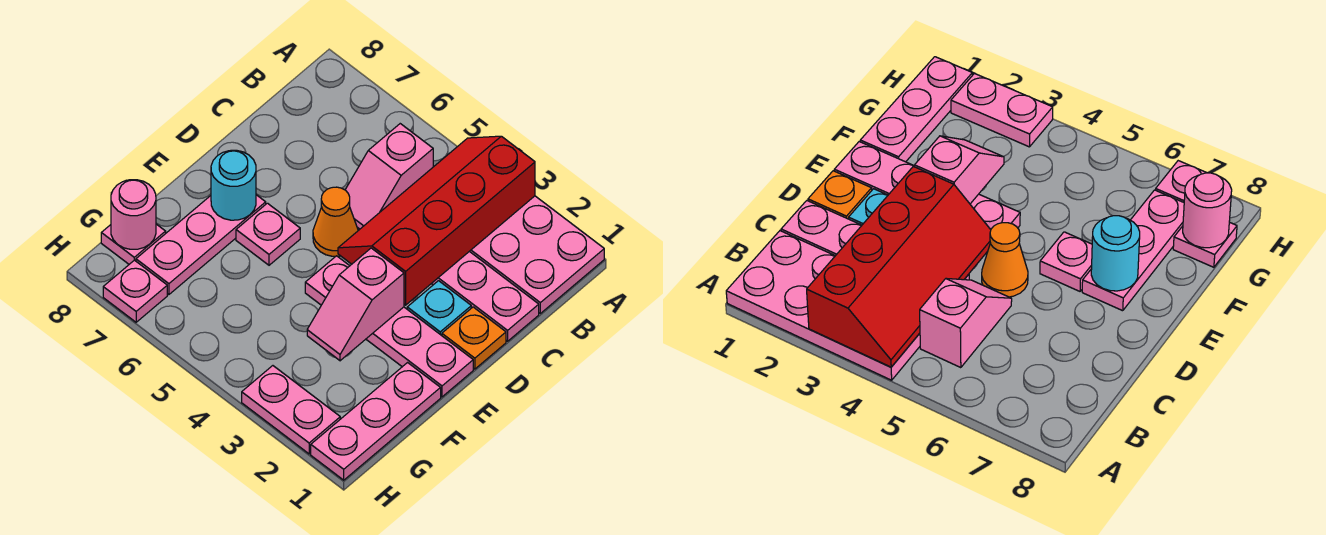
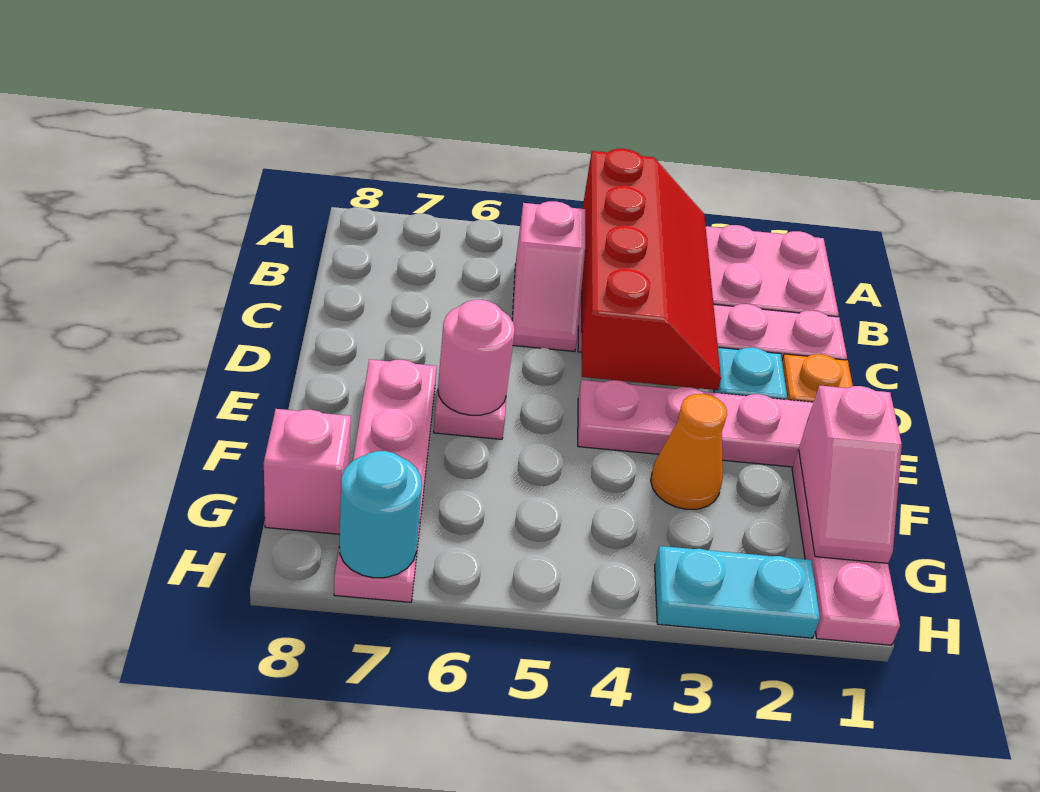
red 2x4 slope [338,136,535,305] -> red 2x4 slope turned to [582,149,721,390]
orange 1x1 cone [313,187,358,256] -> orange 1x1 cone moved to [651,394,727,509]
pink 1x2 slope [307,248,404,361] -> pink 1x2 slope moved to [799,385,902,563]
cyan 1x1 round brick [211,150,256,220] -> cyan 1x1 round brick moved to [339,451,422,578]
pink 1x1 plate [101,224,166,264] -> pink 1x1 brick [264,409,351,534]
pink 1x1 round brick [111,180,156,249] -> pink 1x1 round brick moved to [438,300,515,415]
pink 1x2 plate [242,366,340,454] -> cyan 1x2 plate [655,546,820,638]

